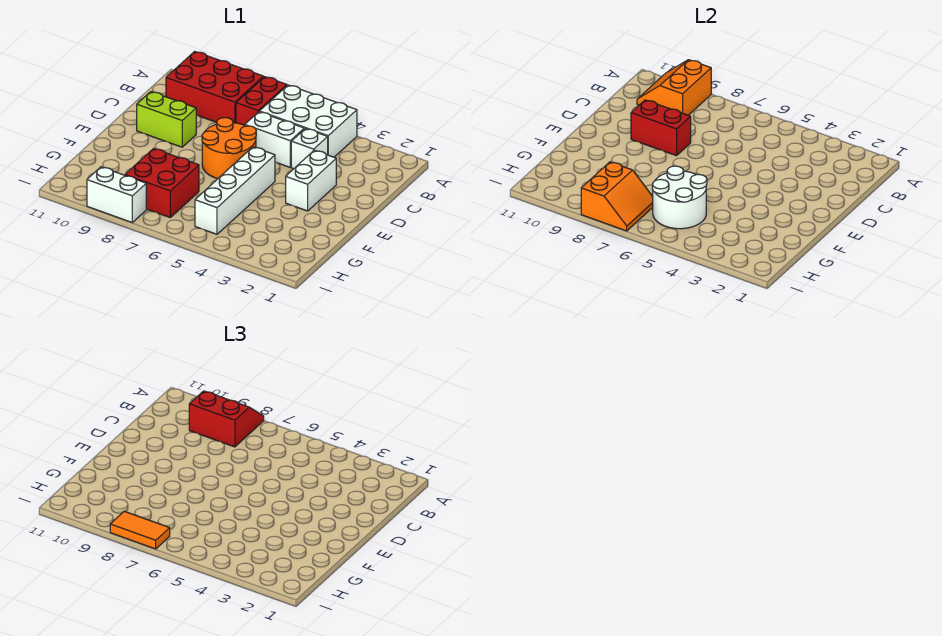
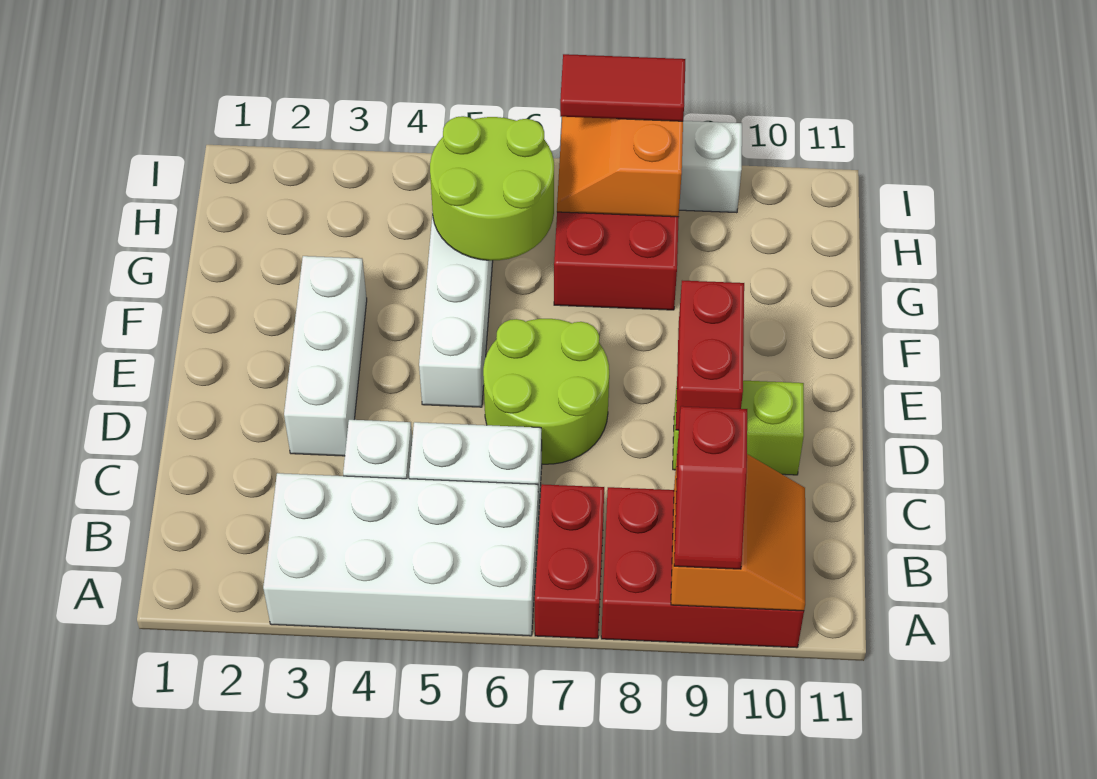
white 2x3 brick [259,85,357,157] -> white 2x4 brick [263,473,538,636]
red 2x2 slope [189,391,264,447] -> red 1x2 slope [674,406,747,569]
white 1x2 brick [286,150,336,211] -> white 1x3 brick [284,256,367,456]
orange 2x2 round brick [202,118,256,179] -> lime 2x2 round brick [483,319,609,464]
red 1x2 brick [631,100,691,156] -> red 1x2 brick turned to [676,281,744,430]
white 2x2 round brick [652,166,707,229] -> lime 2x2 round brick [430,116,554,261]
orange 1x2 tile [110,511,170,549] -> red 1x2 tile [560,54,685,121]

